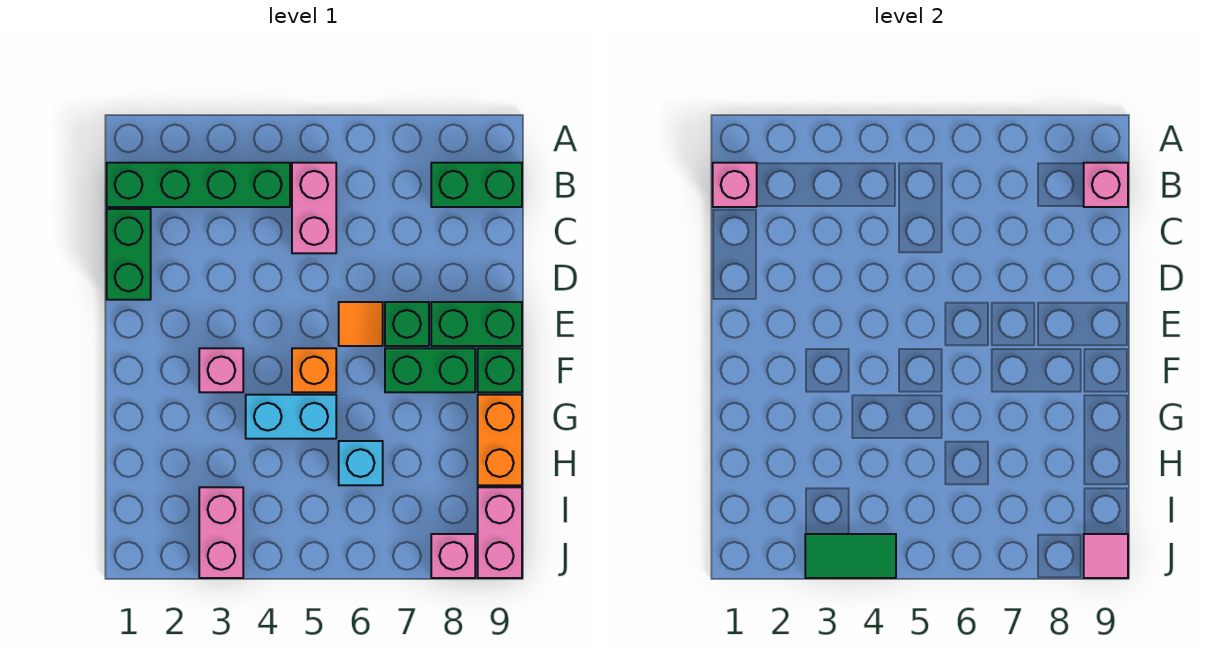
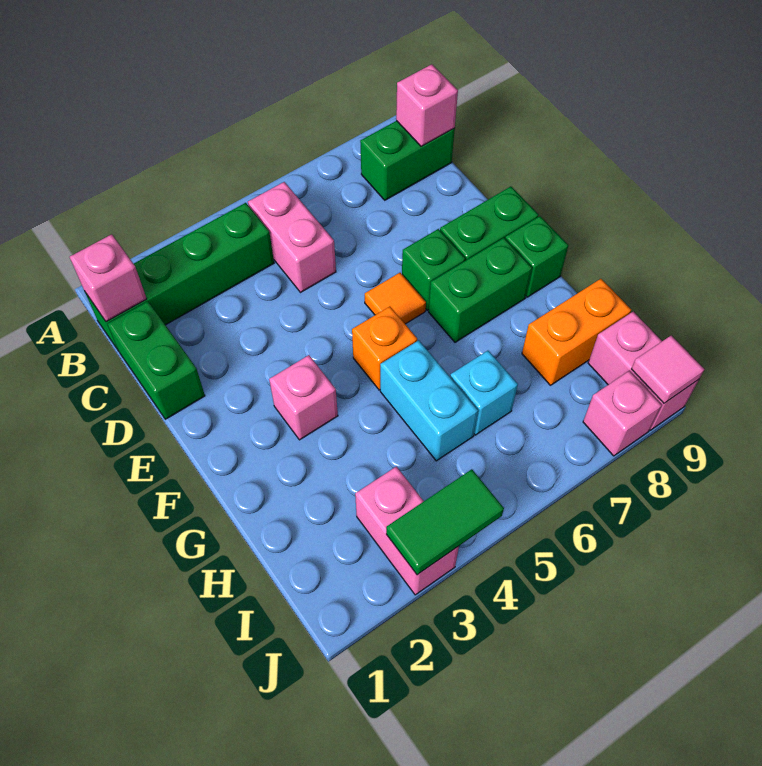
cyan 1x2 brick [246,395,336,439] -> cyan 1x2 brick turned to [380,340,478,461]
orange 1x2 brick [478,395,522,485] -> orange 1x2 brick turned to [522,279,631,385]

